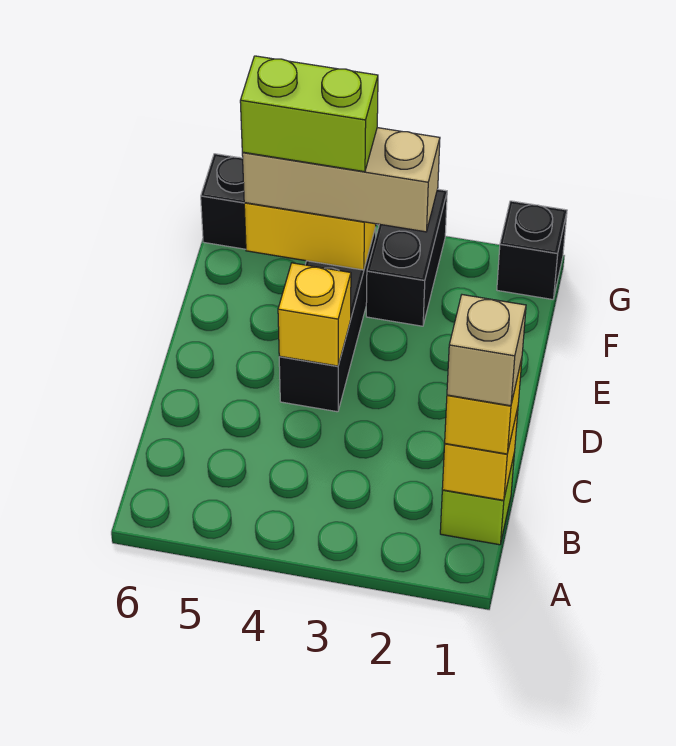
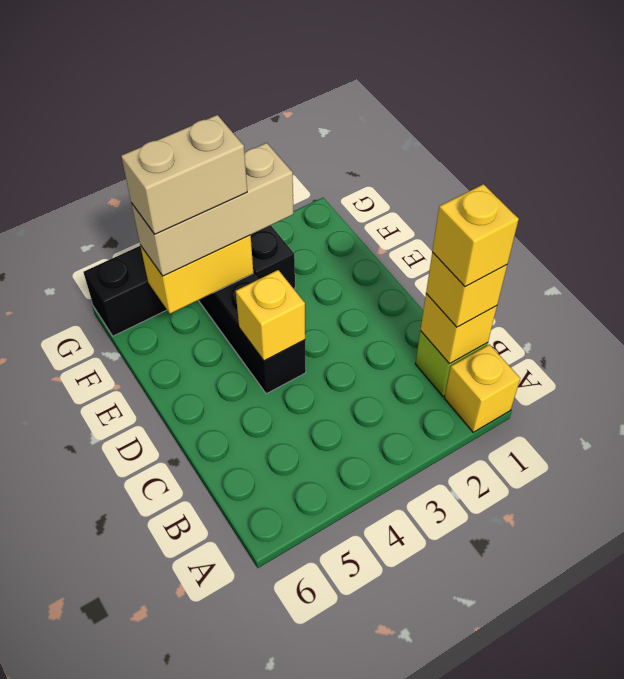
none -> yellow 1x1 brick [444,344,520,432]
tan 1x1 brick [447,295,526,406] -> yellow 1x1 brick [432,184,519,287]
lime 1x2 brick [240,56,378,172] -> tan 1x2 brick [121,115,247,234]
black 1x1 brick [497,201,567,300] -> none

